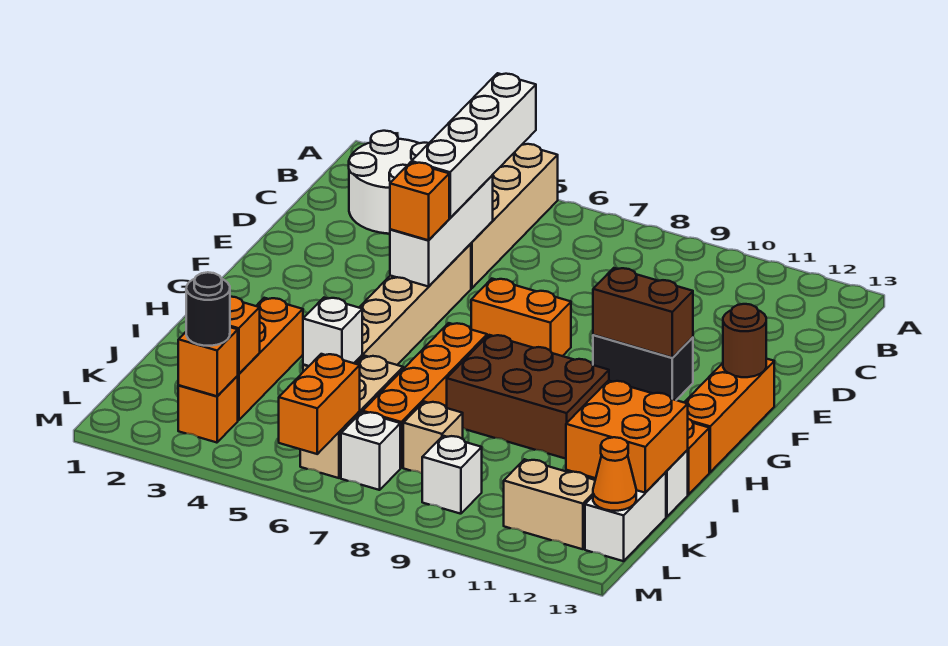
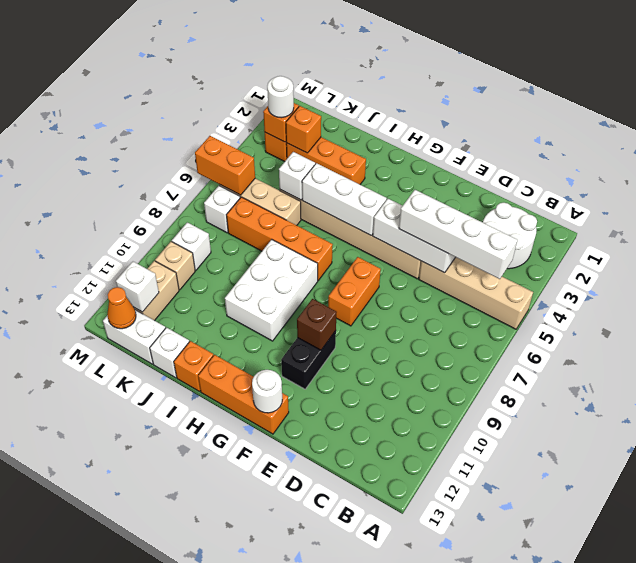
orange 1x1 brick [390,162,449,240] -> none
brown 1x2 brick [593,268,693,358] -> brown 1x1 brick [297,299,337,350]
brown 1x1 round brick [723,304,766,377] -> white 1x1 round brick [252,370,282,413]
none -> white 1x3 brick [302,163,387,236]
brown 2x3 brick [447,335,609,459] -> white 2x3 brick [225,240,318,341]
orange 2x2 brick [566,381,688,493] -> none
tan 1x1 brick [403,402,463,473] -> tan 1x1 brick moved to [155,242,195,290]
black 1x1 round brick [186,272,230,346] -> white 1x1 round brick [267,76,294,118]
none -> white 1x1 brick [116,262,159,312]

